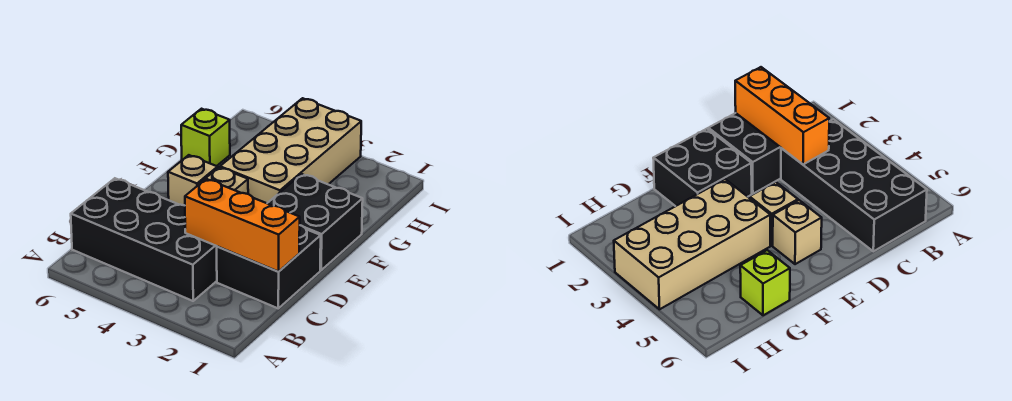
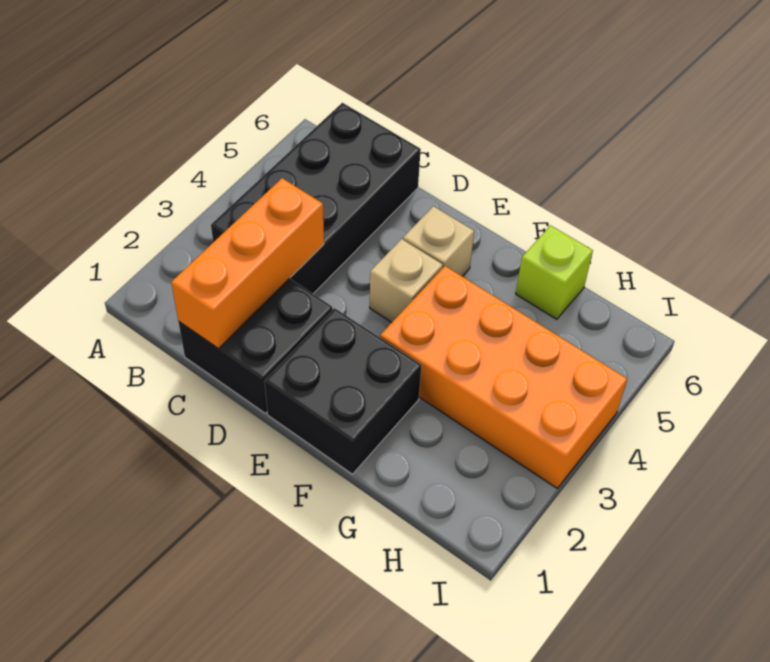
tan 2x4 brick [220,98,361,203] -> orange 2x4 brick [380,266,627,488]

